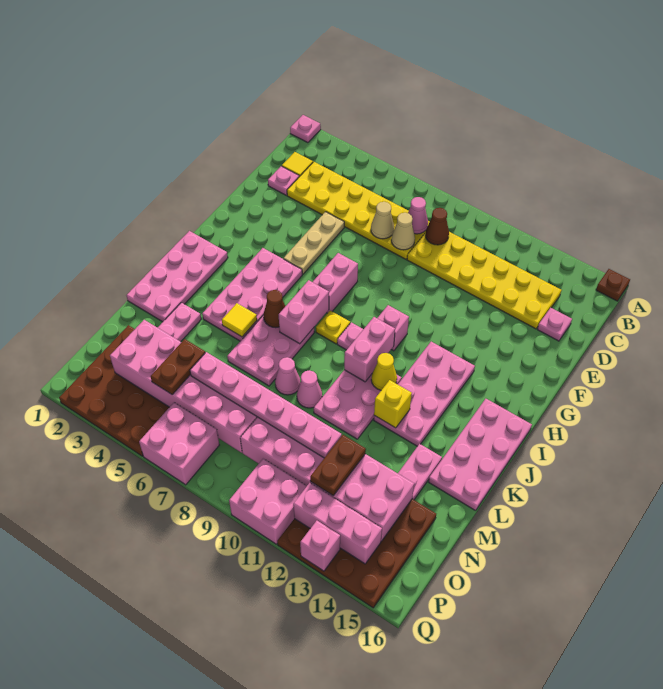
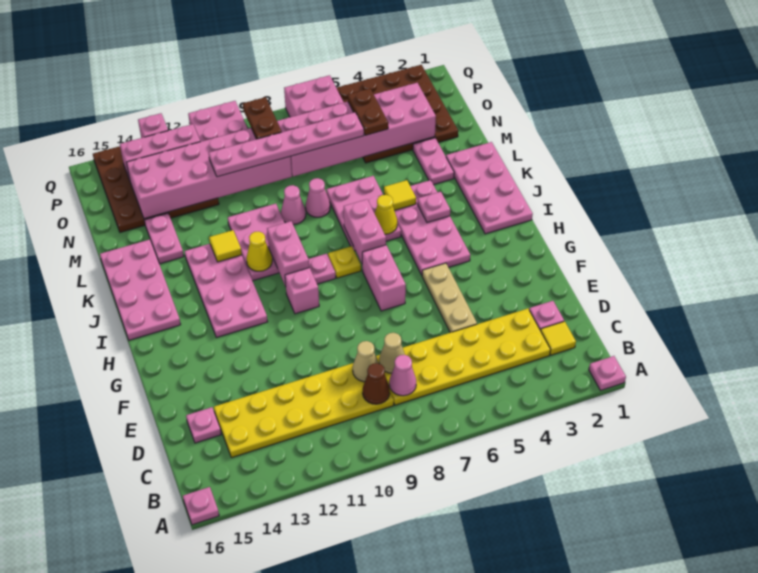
brown 1x1 plate [596,269,630,301] -> pink 1x1 plate [183,487,219,525]
tan 1x1 cone [371,202,394,239] -> tan 1x1 cone moved to [353,341,379,382]
none -> pink 1x1 plate [418,192,450,223]
brown 1x1 cone [264,290,285,328] -> yellow 1x1 cone [375,195,397,234]
yellow 1x1 brick [374,380,412,428] -> yellow 1x1 tile [209,230,242,262]
brown 1x2 plate [310,435,366,495] -> brown 1x2 plate moved to [243,97,282,139]

